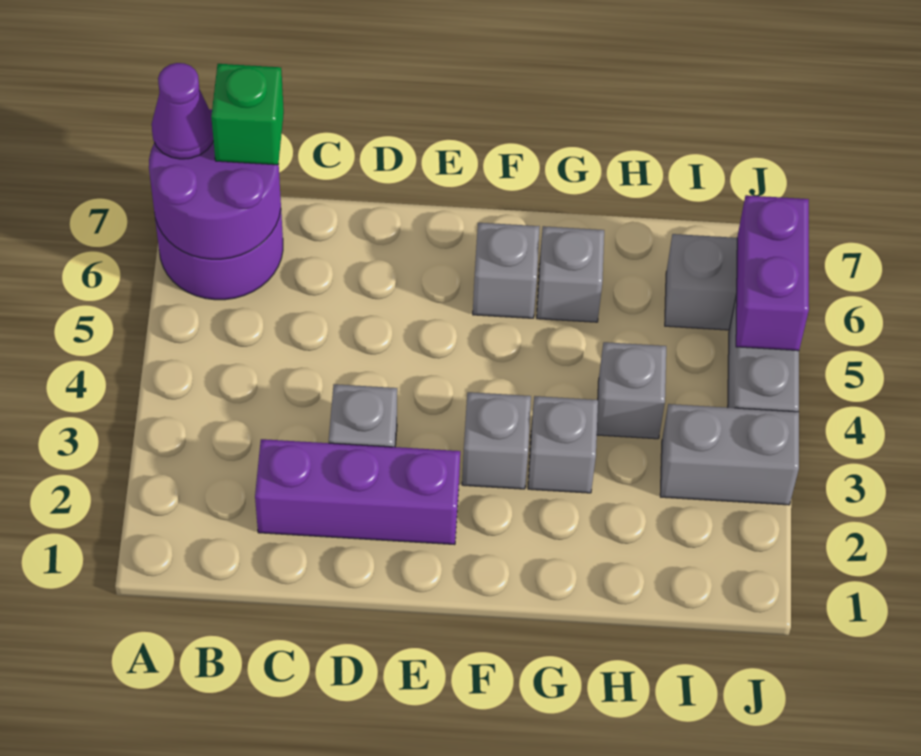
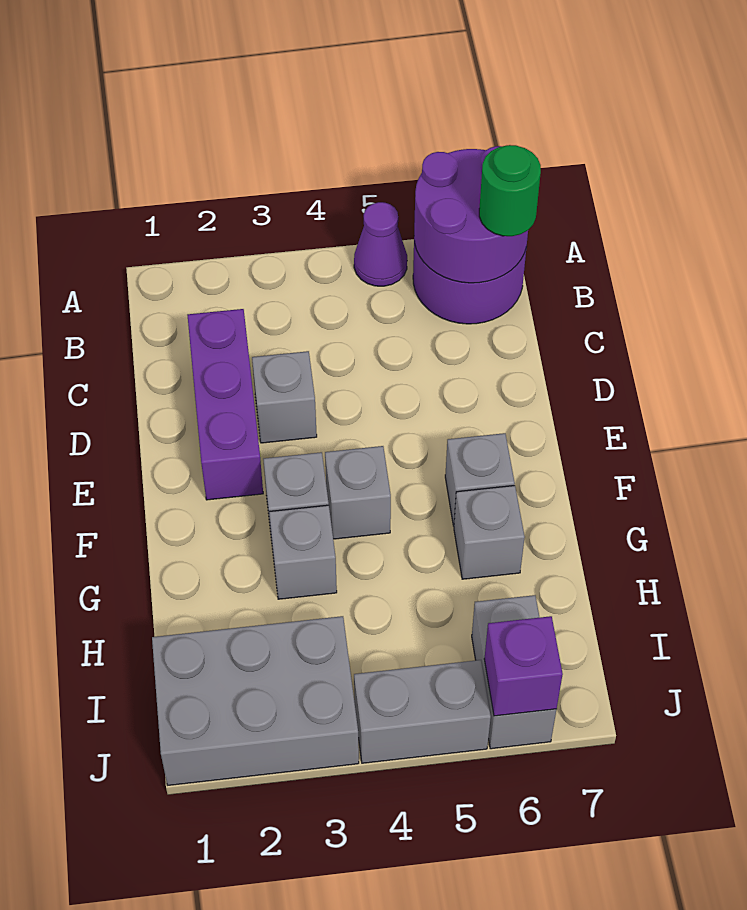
purple 1x1 cone [152,63,213,159] -> purple 1x1 cone moved to [354,202,407,286]
green 1x1 brick [211,64,284,165] -> green 1x1 round brick [479,145,541,236]
grey 1x1 brick [597,342,666,439] -> grey 1x1 brick moved to [325,446,391,539]
grey 1x2 brick [660,404,799,505] -> grey 2x3 brick [152,616,359,785]
purple 1x2 brick [736,195,809,351] -> purple 1x1 brick [484,616,563,716]

